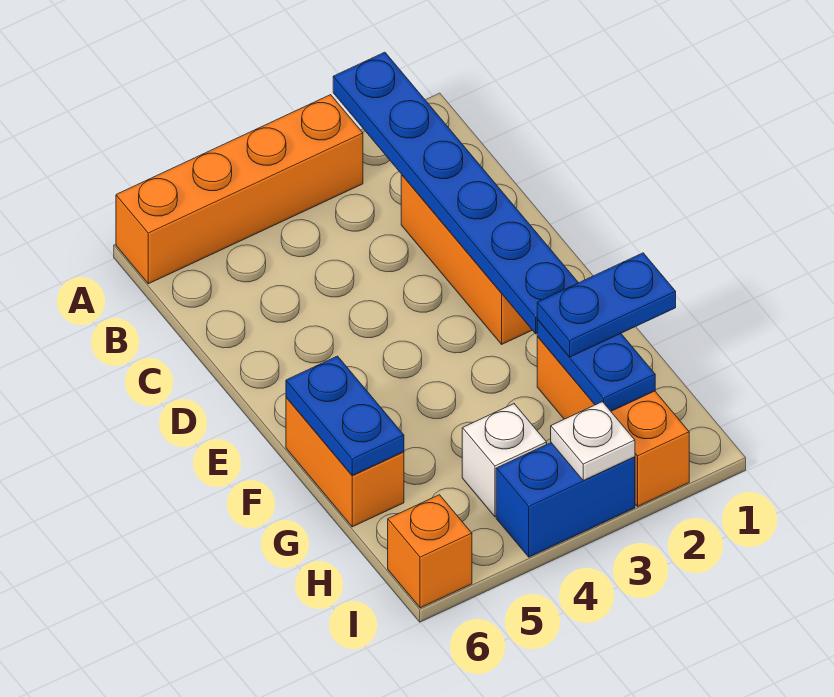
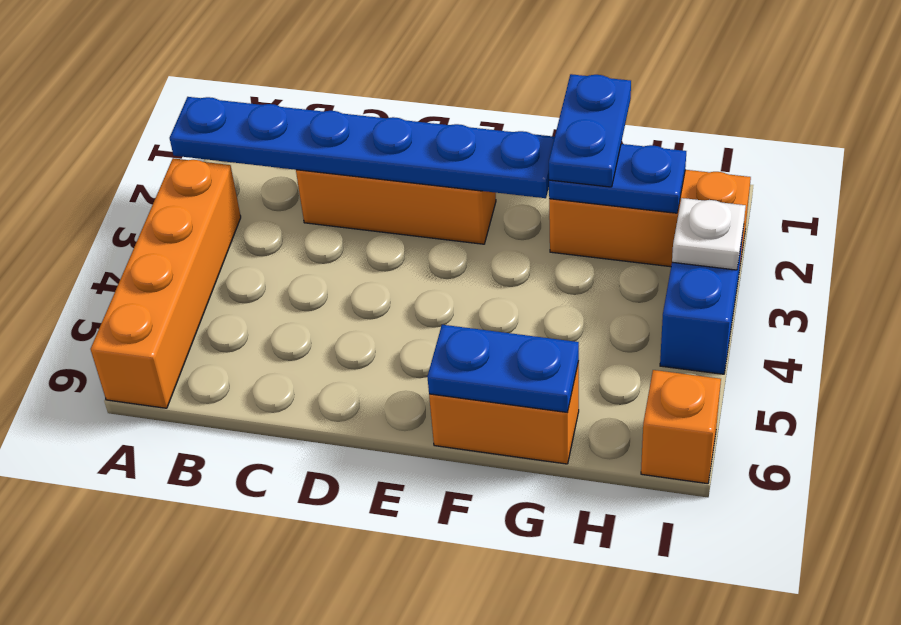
white 1x1 brick [462,404,547,517] -> none

